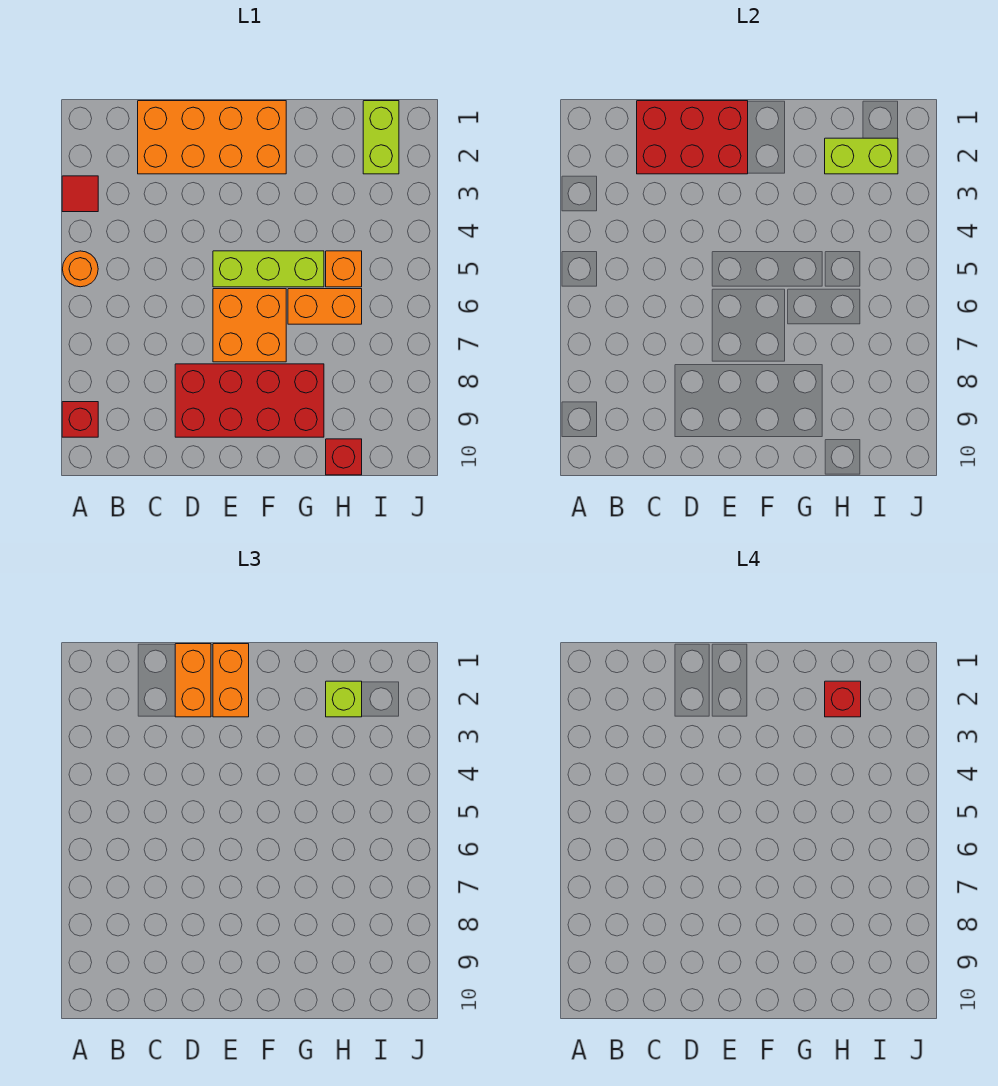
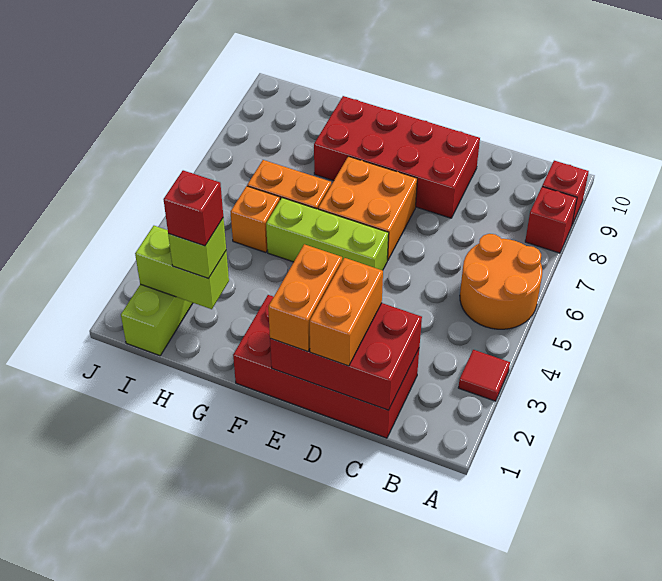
orange 1x1 round brick [63,251,98,287] -> orange 2x2 round brick [460,234,542,329]
orange 2x4 brick [138,101,286,174] -> red 2x4 brick [233,295,419,438]
red 1x1 brick [326,439,362,475] -> red 1x1 brick moved to [525,187,577,253]

